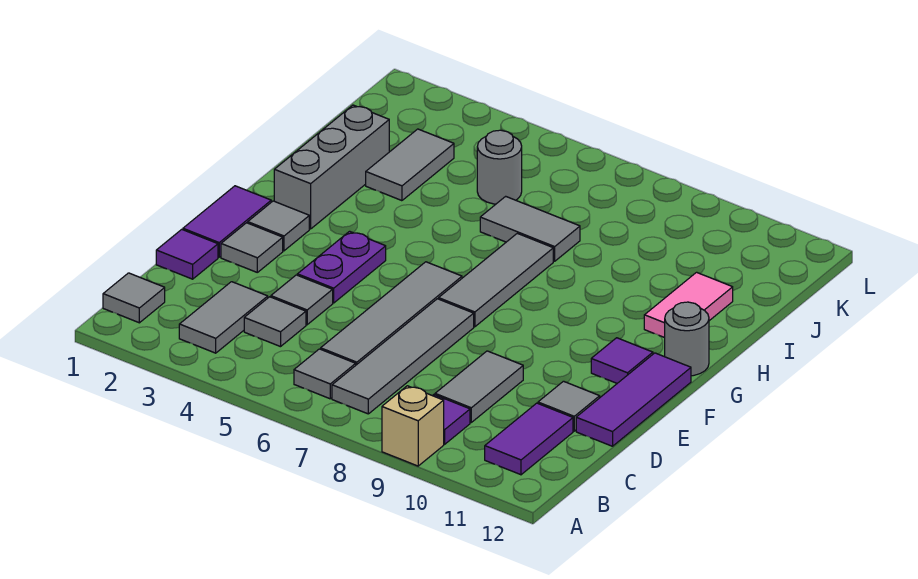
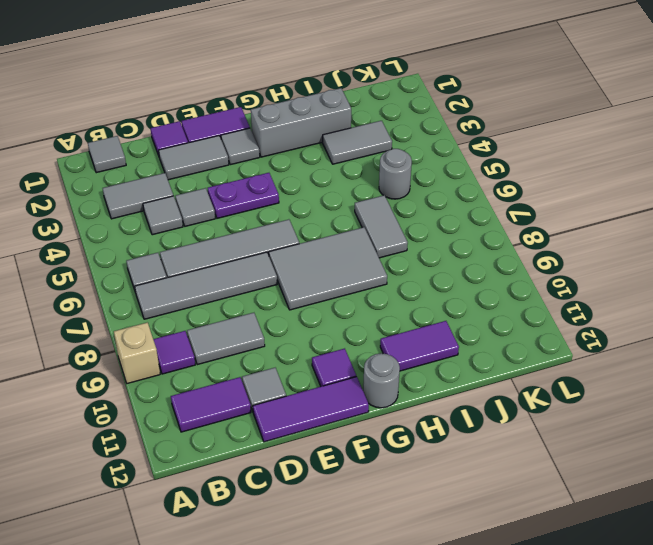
grey 1x1 tile [221,223,283,272] -> grey 1x2 tile [159,136,229,180]
grey 1x3 tile [439,233,553,327] -> grey 2x3 tile [269,227,387,310]
pink 1x2 tile [644,272,733,338] -> purple 1x2 tile [380,321,459,371]

